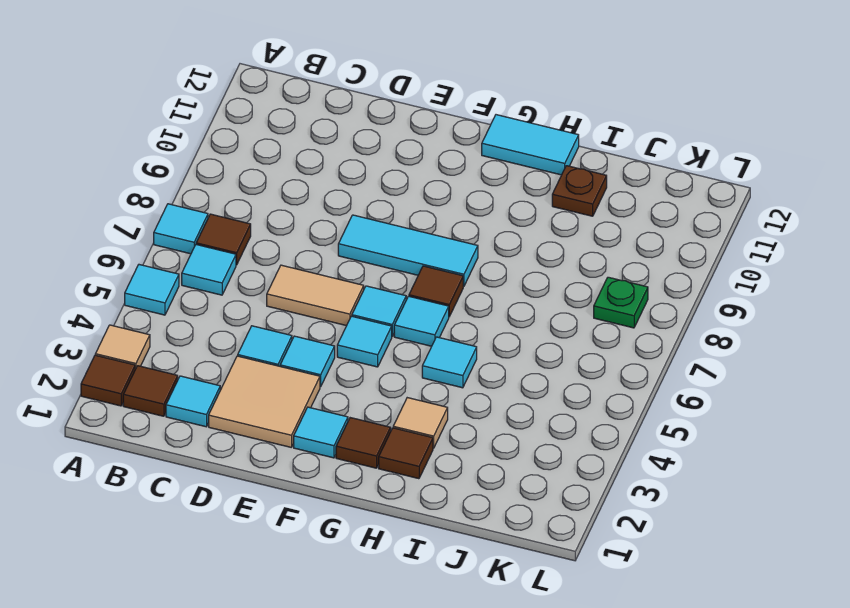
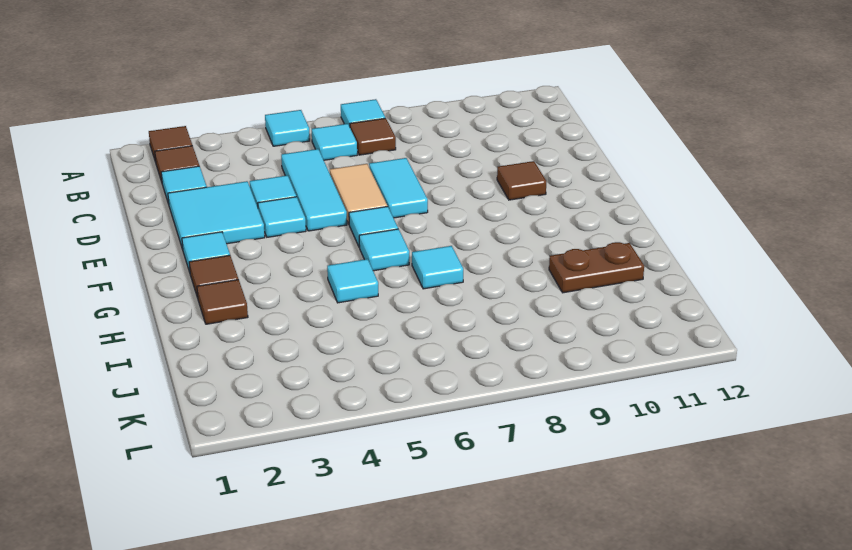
tan 1x1 tile [95,325,150,369] -> none
tan 2x2 tile [209,356,320,447] -> cyan 2x2 tile [168,181,265,249]
cyan 1x3 tile [338,215,478,286] -> cyan 1x3 tile moved to [281,149,347,231]
cyan 1x1 tile [337,316,392,367] -> cyan 1x1 tile moved to [412,246,463,289]
brown 1x1 tile [409,266,463,316] -> brown 1x1 tile moved to [497,161,546,200]
cyan 1x2 tile [482,115,579,175] -> cyan 1x2 tile moved to [369,158,428,218]
tan 1x1 tile [393,398,448,448] -> none
brown 1x1 plate [552,166,607,216] -> brown 1x2 plate [549,242,644,293]
green 1x1 plate [594,277,648,328] -> none

